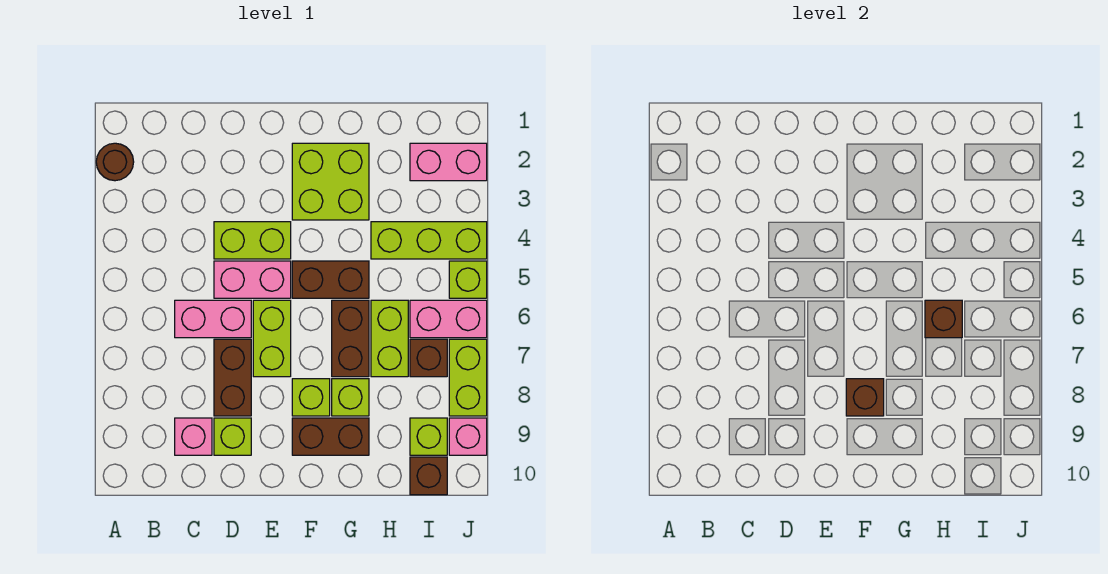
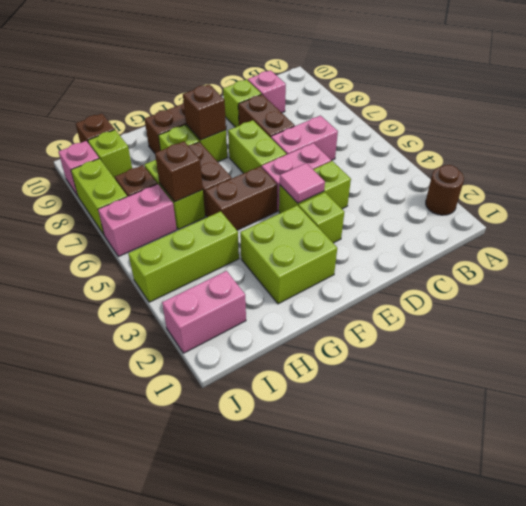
none -> pink 1x1 tile [280,163,325,203]
lime 1x1 brick [449,261,487,298] -> lime 1x1 brick moved to [299,192,344,243]

